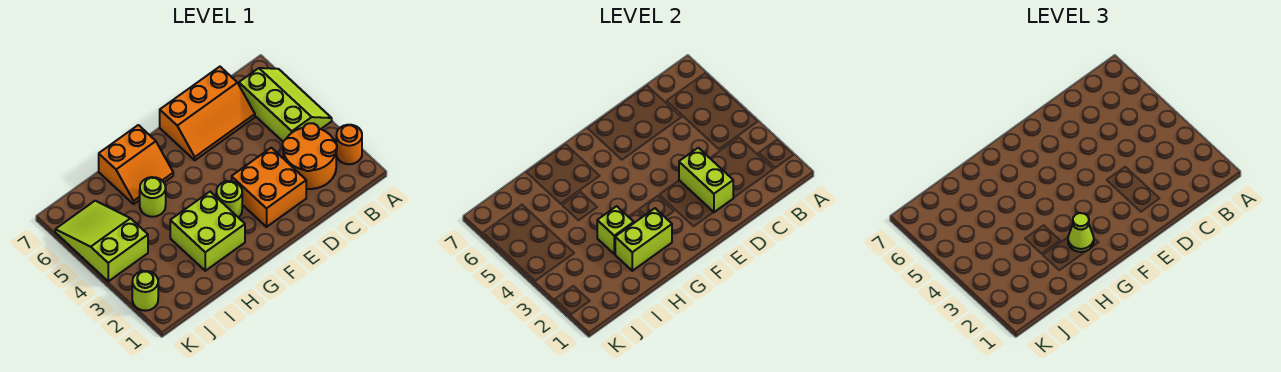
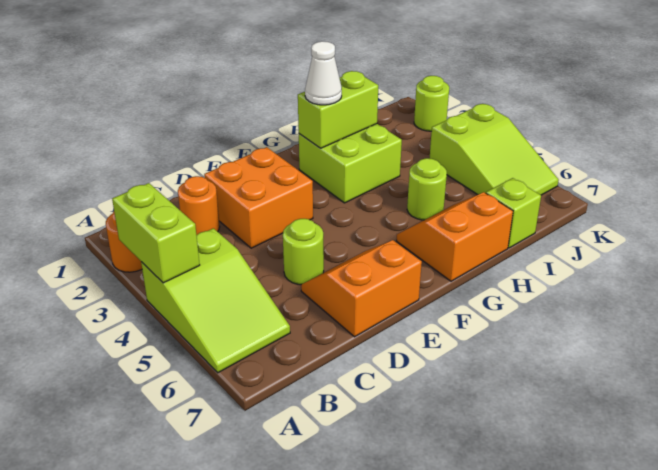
lime 2x3 slope [239,68,332,141] -> lime 2x3 slope turned to [141,228,290,373]
orange 2x2 round brick [283,123,337,189] -> orange 1x1 round brick [178,176,220,235]
orange 2x3 slope [160,67,255,160] -> orange 2x2 slope [301,240,422,337]
lime 1x2 brick [679,148,733,212] -> lime 1x2 brick moved to [112,183,200,283]
lime 1x1 round brick [216,181,242,218] -> lime 1x1 round brick moved to [283,219,324,285]
lime 1x1 cone [1068,213,1094,252] -> white 1x1 cone [305,41,342,105]
lime 1x1 brick [597,206,634,254] -> lime 1x1 brick moved to [486,178,541,248]

